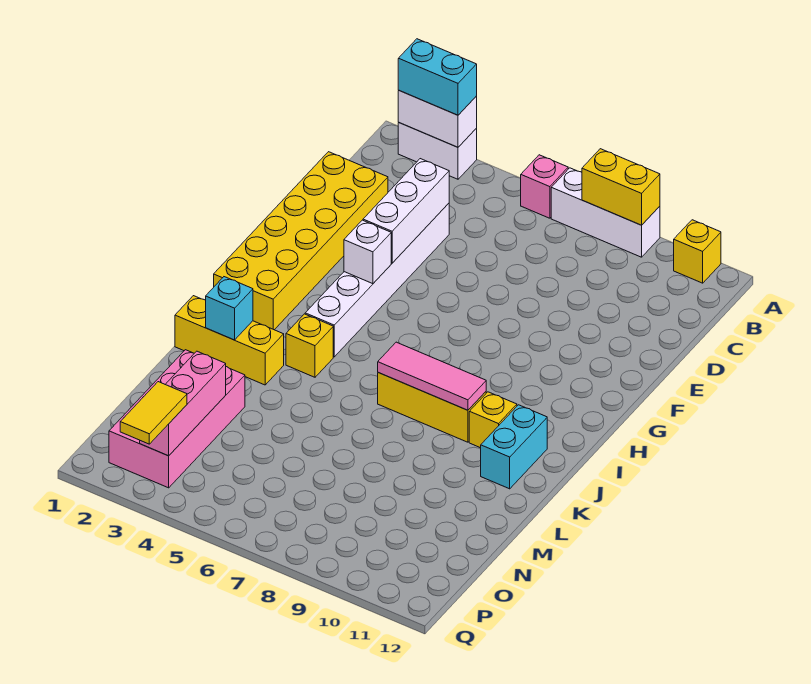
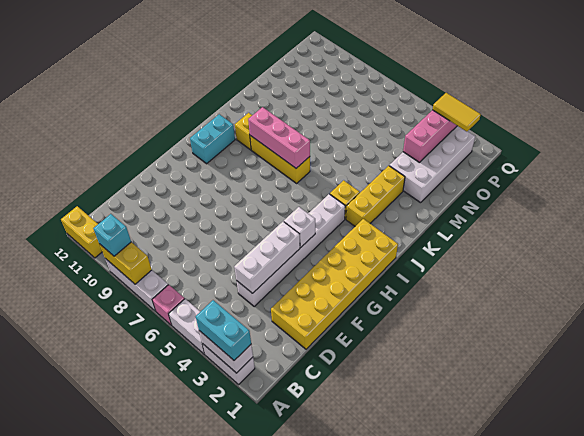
none -> white 1x2 brick [169,299,205,354]
yellow 1x1 brick [674,220,721,283] -> yellow 1x2 brick [61,206,102,258]
pink 1x3 tile [378,342,486,410] -> pink 1x3 brick [248,107,310,168]
cyan 1x2 brick [481,405,547,489] -> cyan 1x2 brick moved to [190,114,235,164]
yellow 1x3 brick [175,296,284,385] -> yellow 1x3 brick turned to [346,166,405,226]
cyan 1x1 brick [206,277,253,340] -> cyan 1x1 brick moved to [93,214,131,256]
pink 2x4 brick [109,350,245,488] -> white 2x4 brick [389,126,475,203]
yellow 1x2 tile [120,382,187,444] -> yellow 1x2 tile turned to [433,93,481,132]

